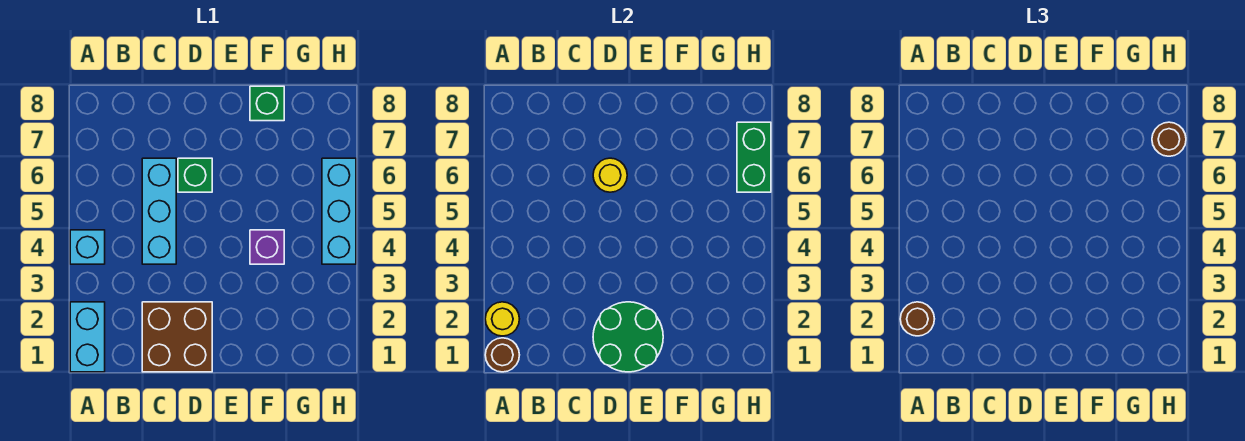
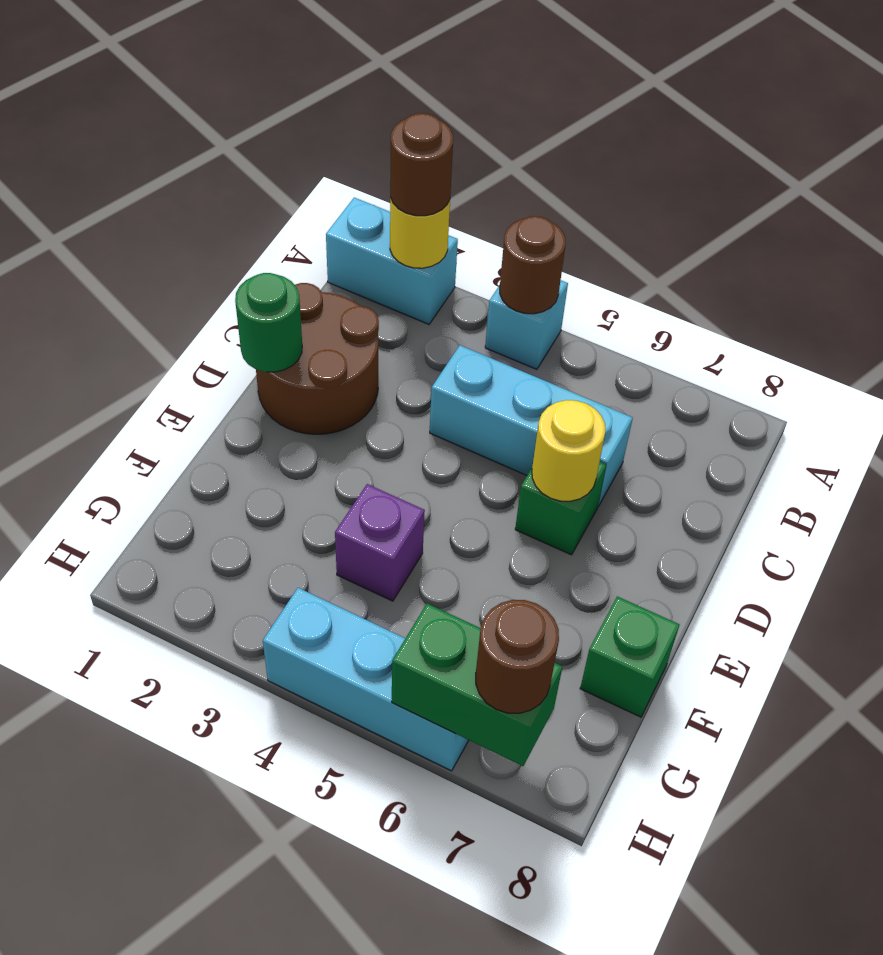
brown 1x1 round brick [485,338,519,372] -> brown 1x1 round brick moved to [500,216,566,314]
brown 2x2 brick [142,302,212,372] -> brown 2x2 round brick [256,283,379,434]
green 2x2 round brick [593,302,663,372] -> green 1x1 round brick [235,273,302,372]

